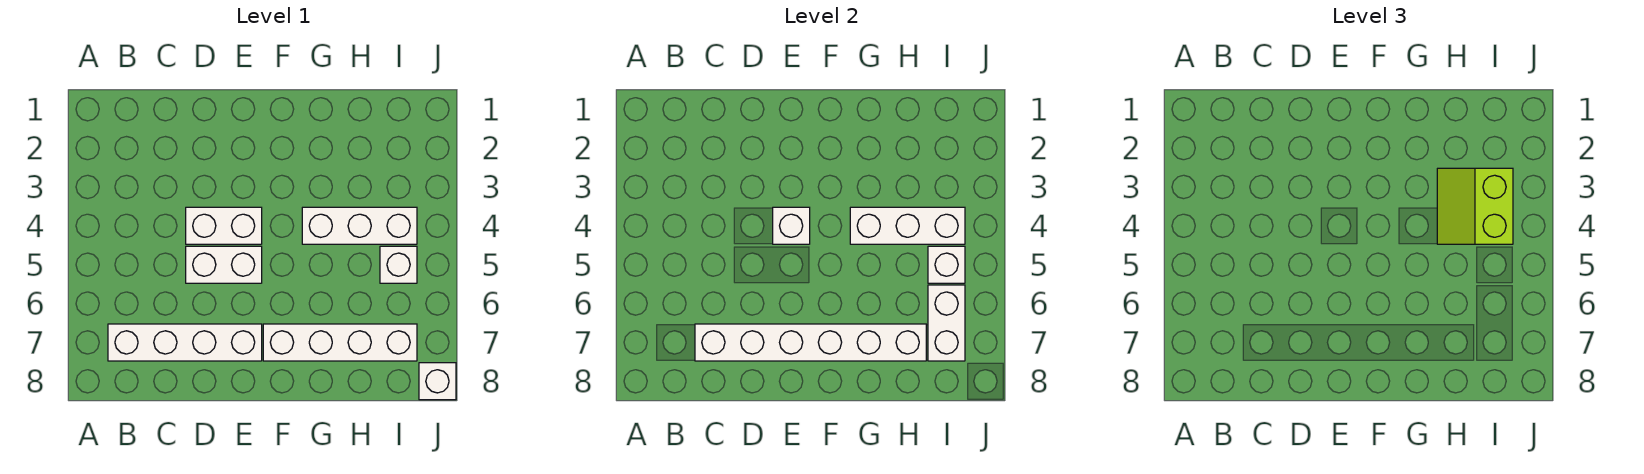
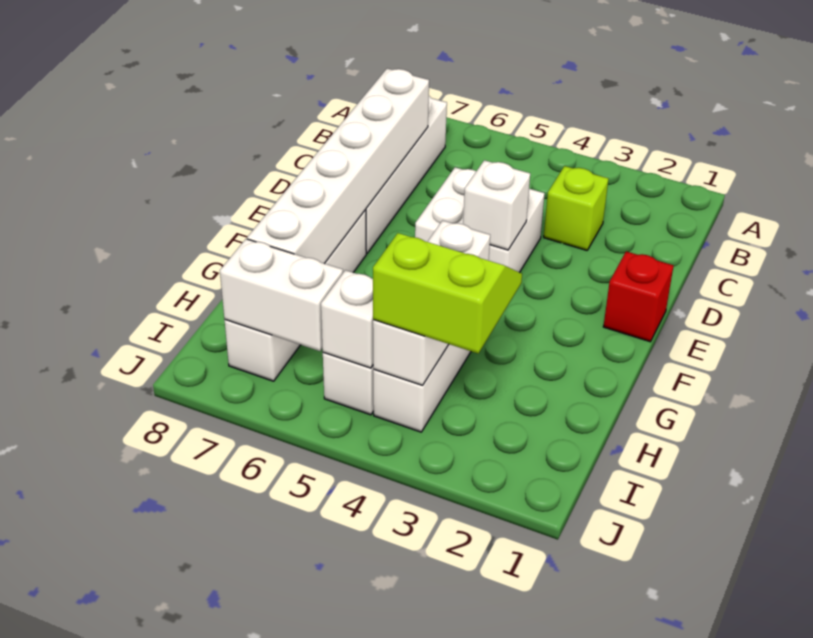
none -> lime 1x1 brick [544,166,608,250]
none -> red 1x1 brick [603,251,673,342]
white 1x1 brick [419,363,456,400] -> none

